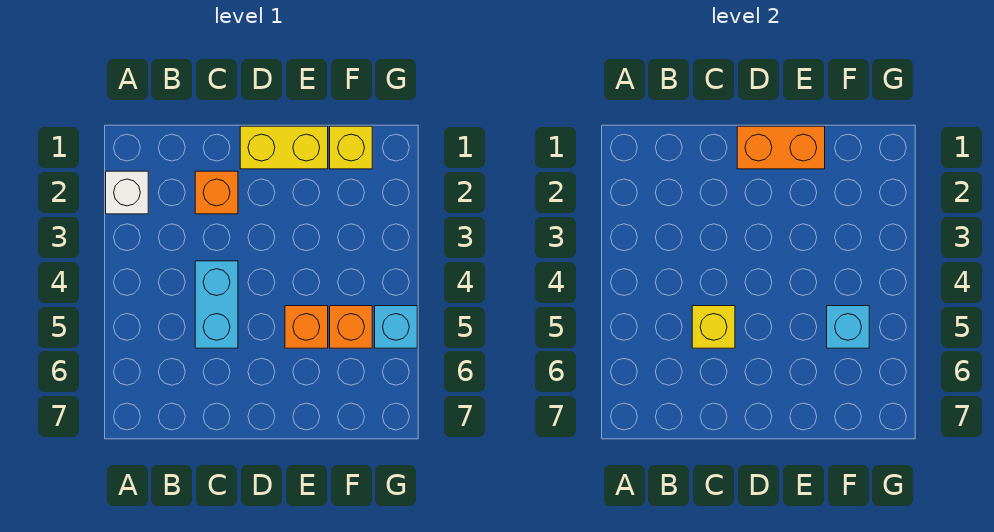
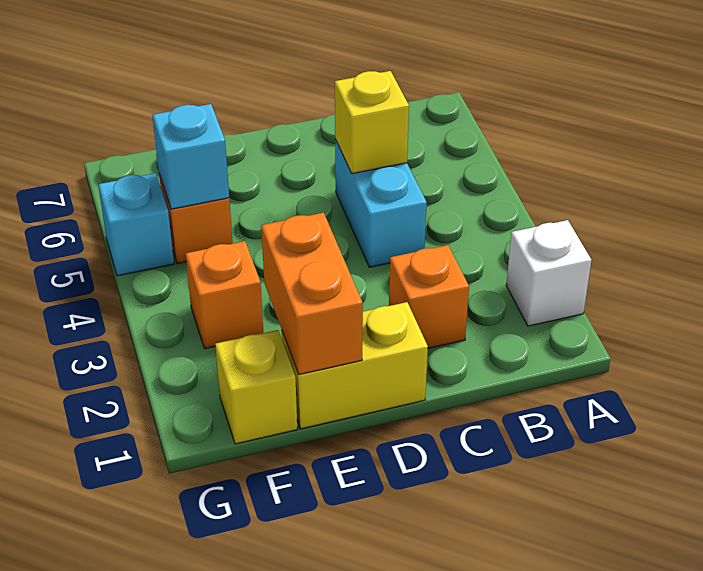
orange 1x2 brick [737,126,825,169] -> orange 1x2 brick turned to [261,213,363,374]
orange 1x1 brick [285,306,328,348] -> orange 1x1 brick moved to [186,241,263,349]

